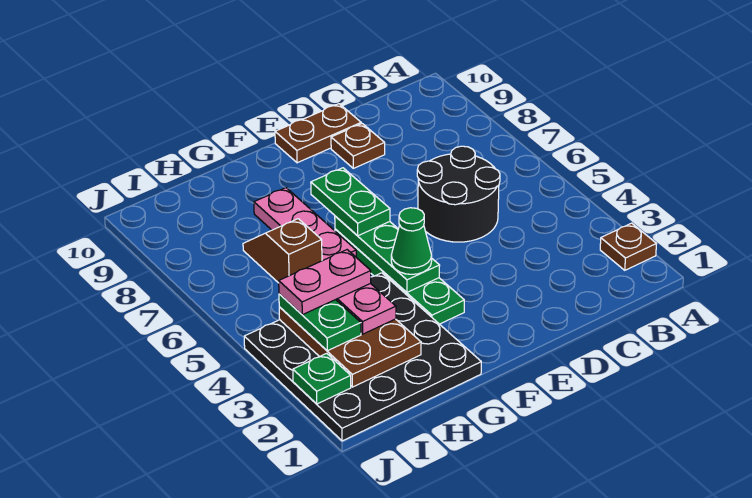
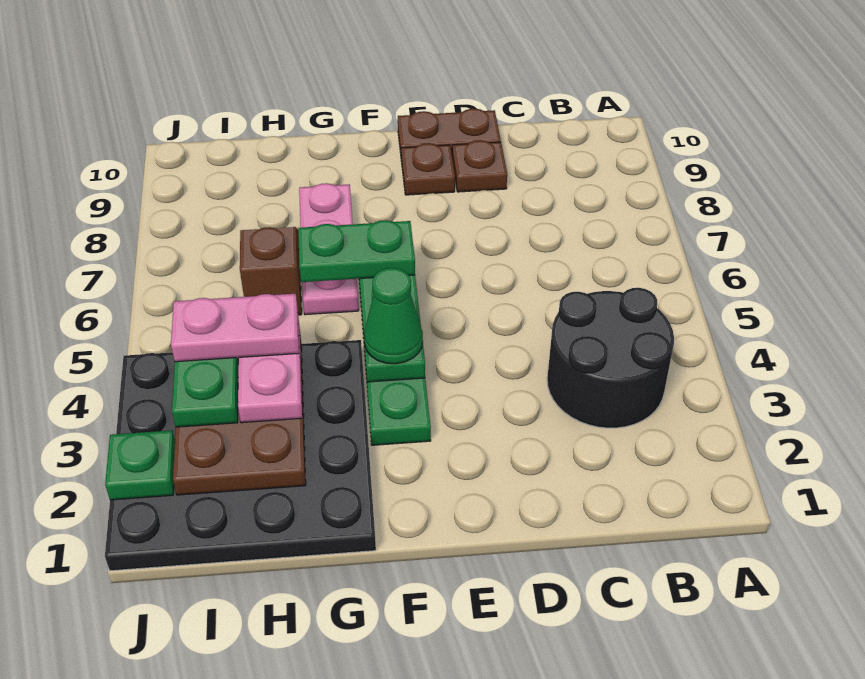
brown 1x1 plate [600,223,656,270] -> brown 1x1 plate moved to [401,143,455,195]
black 2x2 round brick [417,146,500,242] -> black 2x2 round brick moved to [547,288,674,428]
green 1x2 plate [311,168,390,236] -> green 1x2 plate turned to [298,220,415,282]

